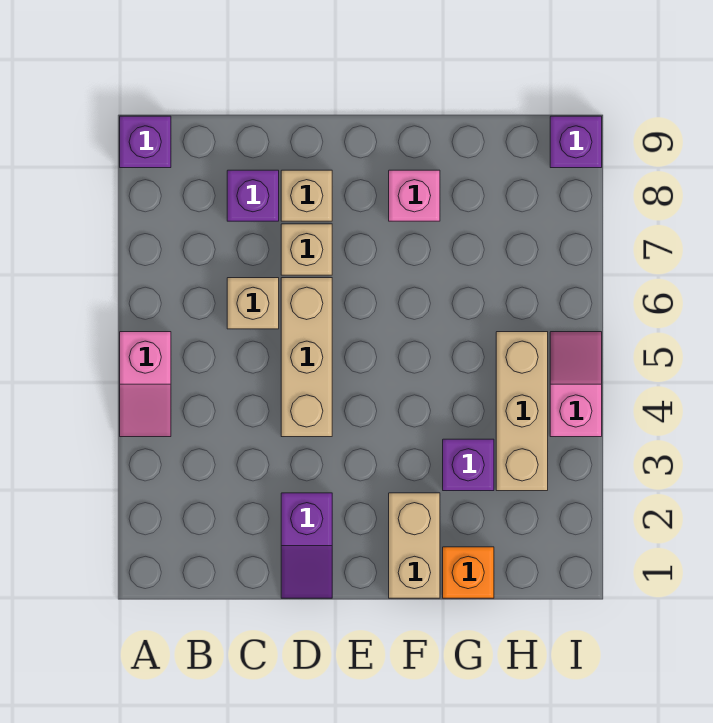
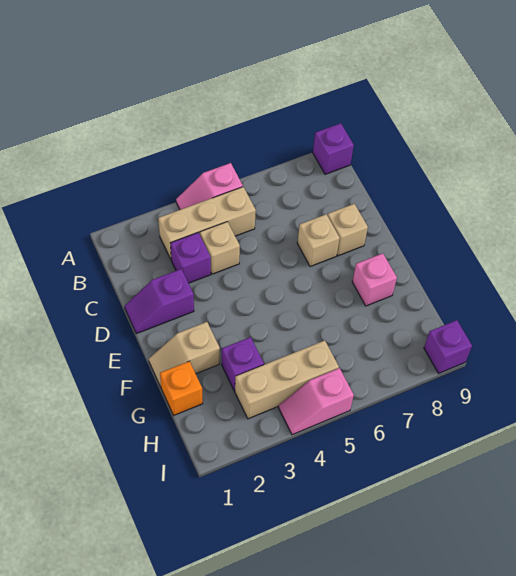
tan 1x1 brick [227,278,279,329] -> tan 1x1 brick moved to [200,222,240,274]
purple 1x1 brick [227,170,279,221] -> purple 1x1 brick moved to [171,233,211,283]
tan 1x3 brick [281,278,332,437] -> tan 1x3 brick moved to [158,187,256,260]
tan 1x2 brick [389,493,440,598] -> tan 1x2 slope [149,322,220,387]
pink 1x2 slope [550,332,602,437] -> pink 1x2 slope turned to [279,368,354,435]

